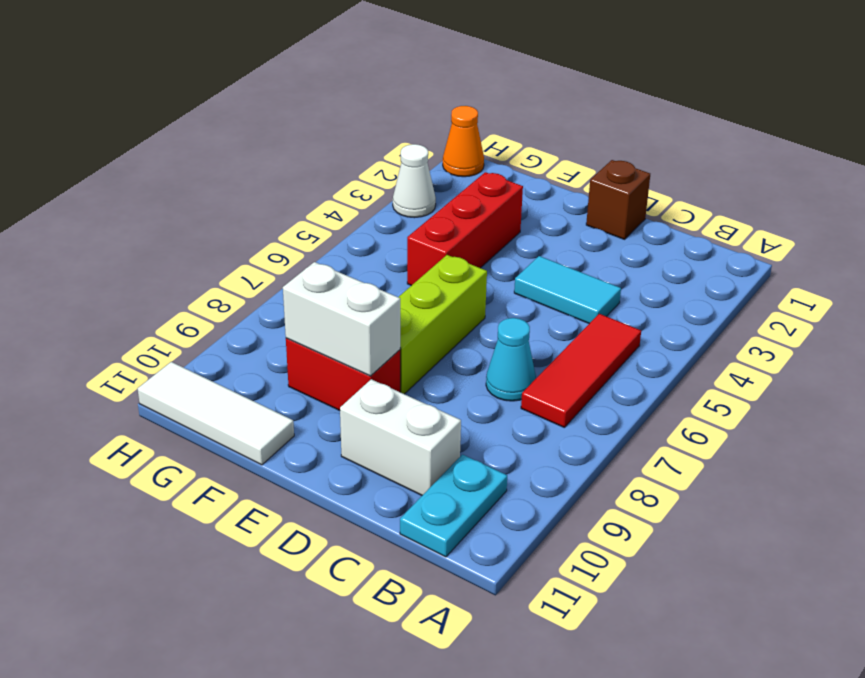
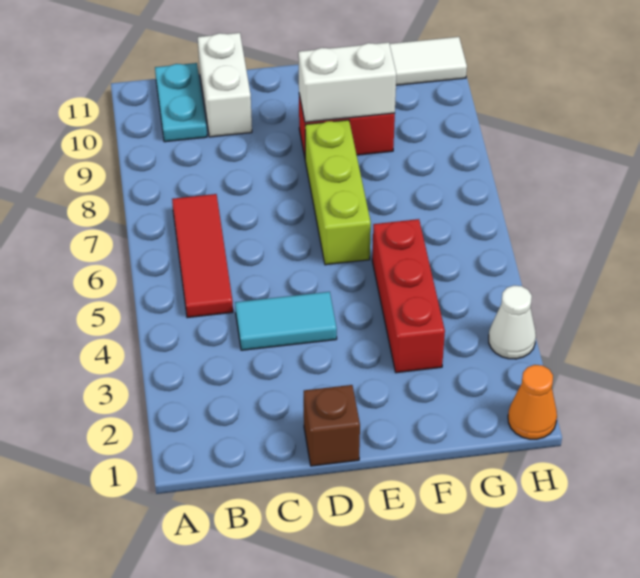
cyan 1x1 cone [486,318,536,401] -> none
white 1x2 brick [340,379,461,495] -> white 1x2 brick turned to [198,33,252,137]

